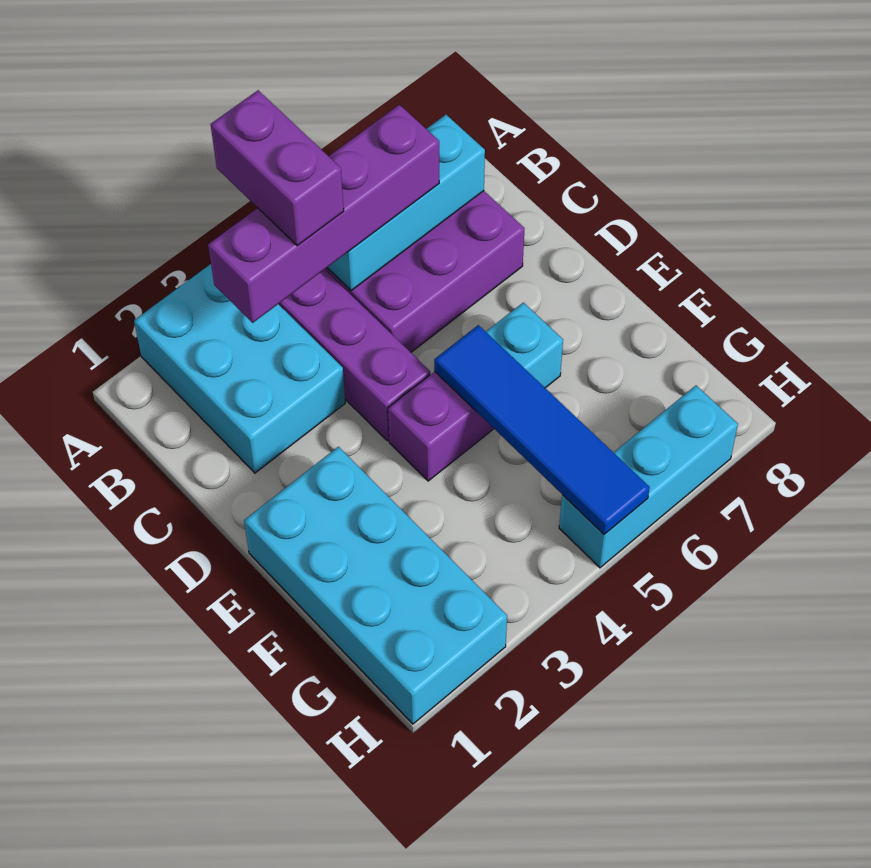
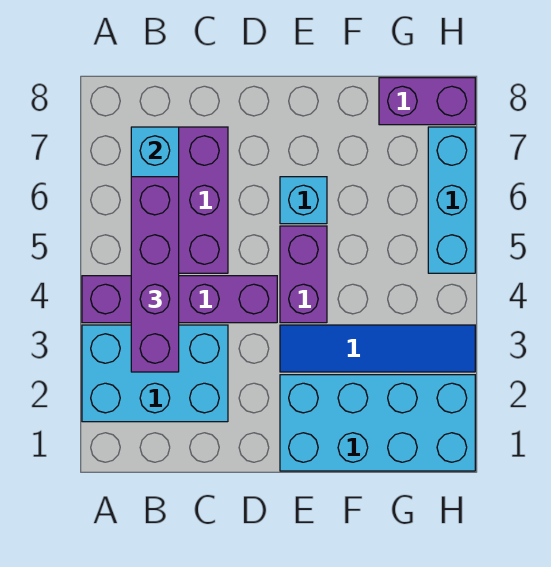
purple 1x2 brick [211,90,344,246] -> purple 1x2 brick moved to [379,78,475,125]
blue 1x4 tile [434,325,650,534] -> blue 1x4 tile moved to [280,325,475,372]

